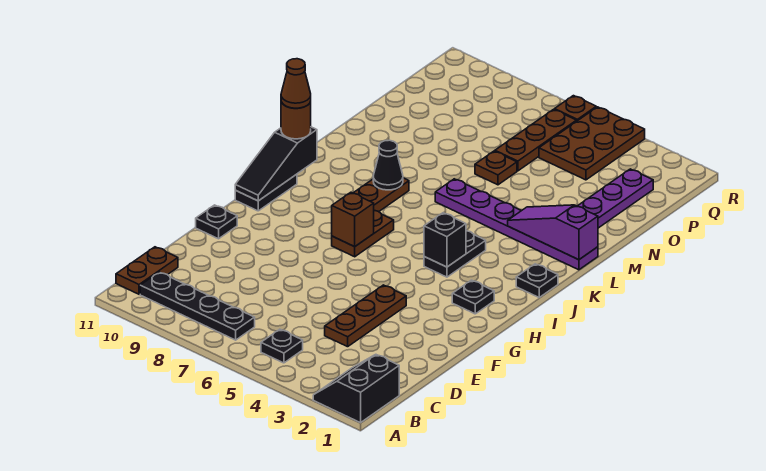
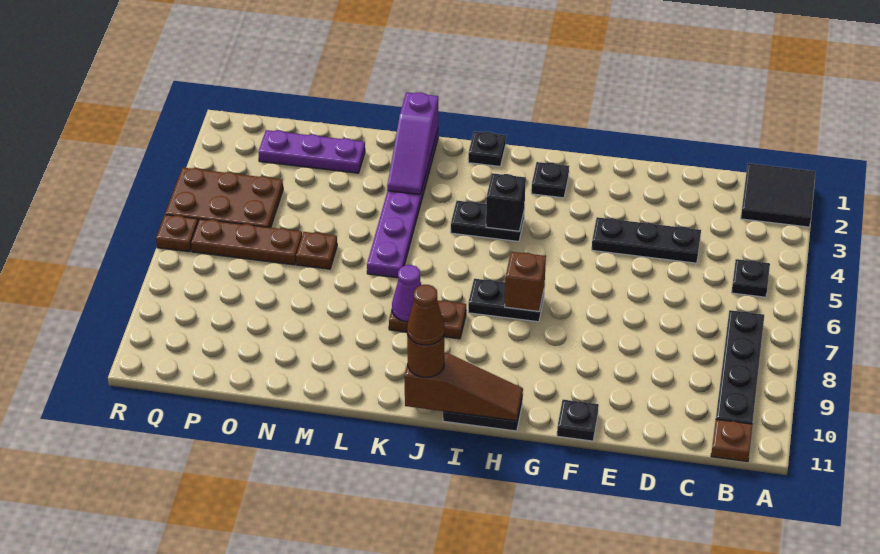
black 2x2 slope [313,354,399,423] -> black 2x2 tile [741,163,816,227]
brown 1x2 plate [116,247,178,294] -> brown 1x1 plate [711,419,752,462]
brown 1x3 plate [325,285,406,347] -> black 1x3 plate [592,217,701,263]
brown 1x2 plate [332,210,394,257] -> black 1x2 plate [468,279,544,322]
black 1x3 slope [235,127,317,201] -> brown 1x3 slope [405,353,523,421]
black 1x1 cone [373,140,403,190] -> purple 1x1 cone [392,265,421,322]

